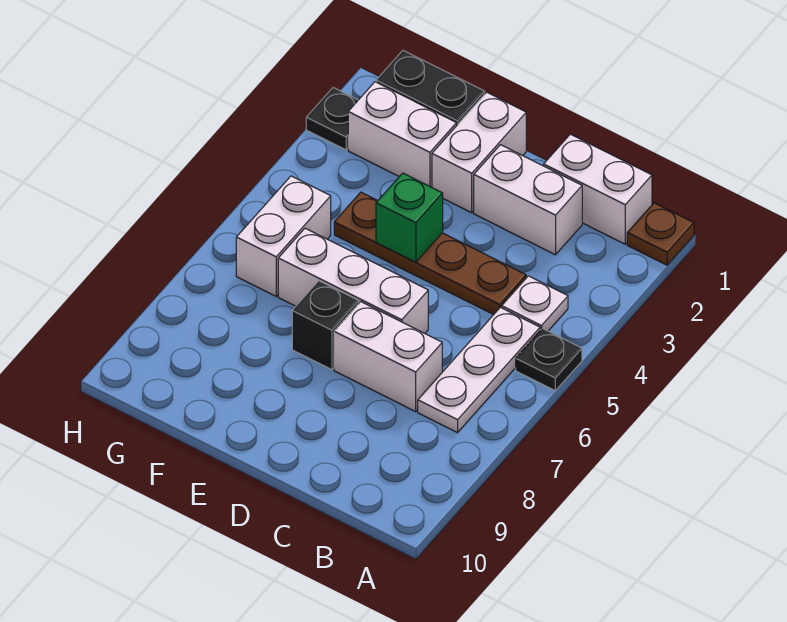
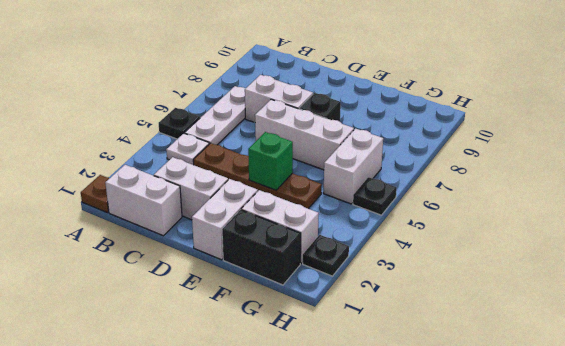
none -> black 1x1 plate [353,177,397,215]

